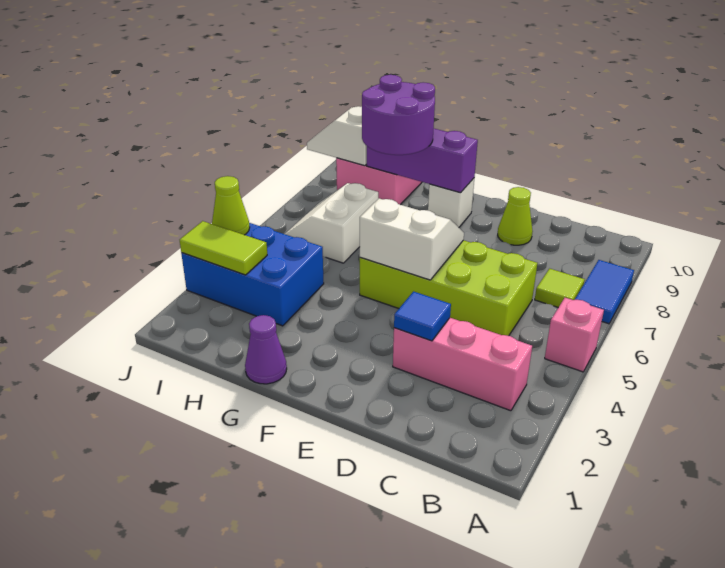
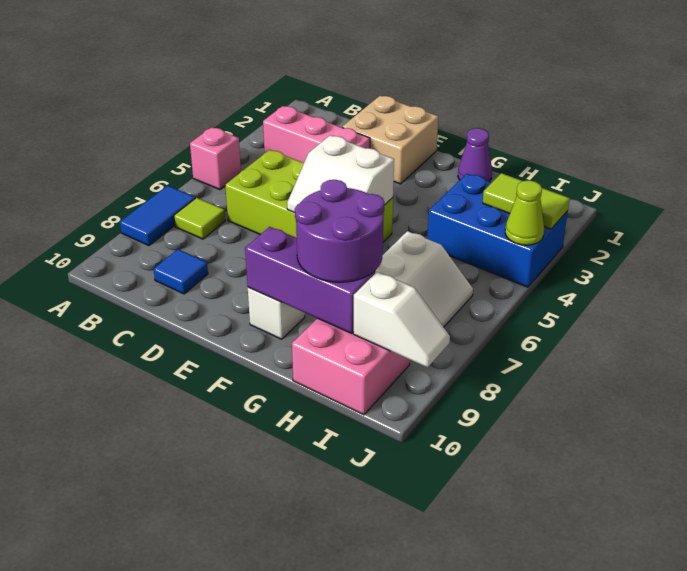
none -> tan 2x2 brick [342,96,438,184]
blue 1x1 tile [394,292,451,341] -> blue 1x1 tile moved to [154,249,208,294]
lime 1x1 cone [498,187,533,245] -> none

